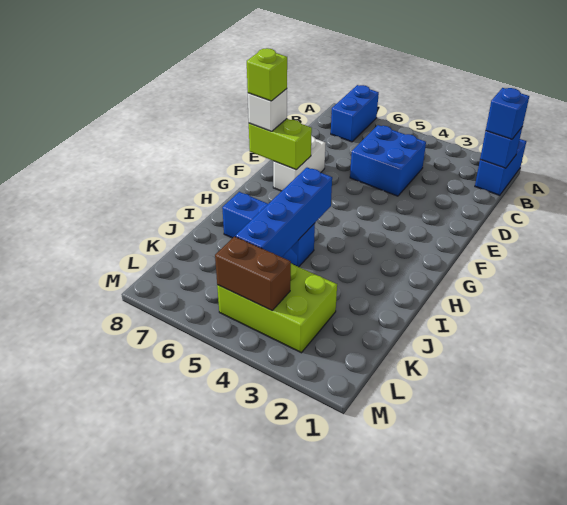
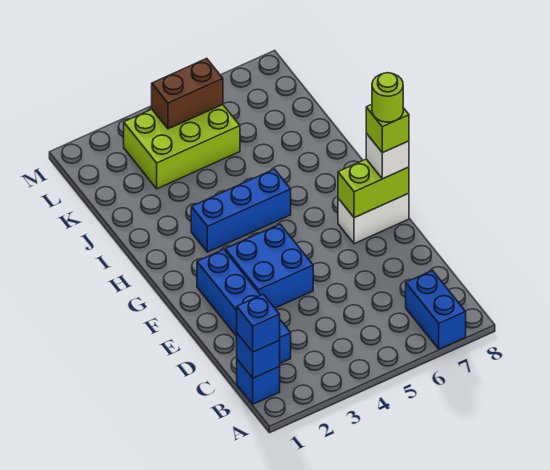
blue 1x2 brick [475,139,526,195] -> blue 1x1 brick [237,359,280,404]
blue 2x2 brick [350,125,426,196] -> blue 2x2 brick moved to [225,224,313,308]
white 1x2 brick [273,136,326,191] -> white 1x2 brick turned to [338,193,409,244]
none -> lime 1x1 round brick [372,73,403,122]
blue 1x4 brick [235,168,332,257] -> blue 1x4 brick moved to [197,249,291,363]
blue 1x3 brick [222,192,315,267] -> blue 1x3 brick moved to [191,169,291,252]

